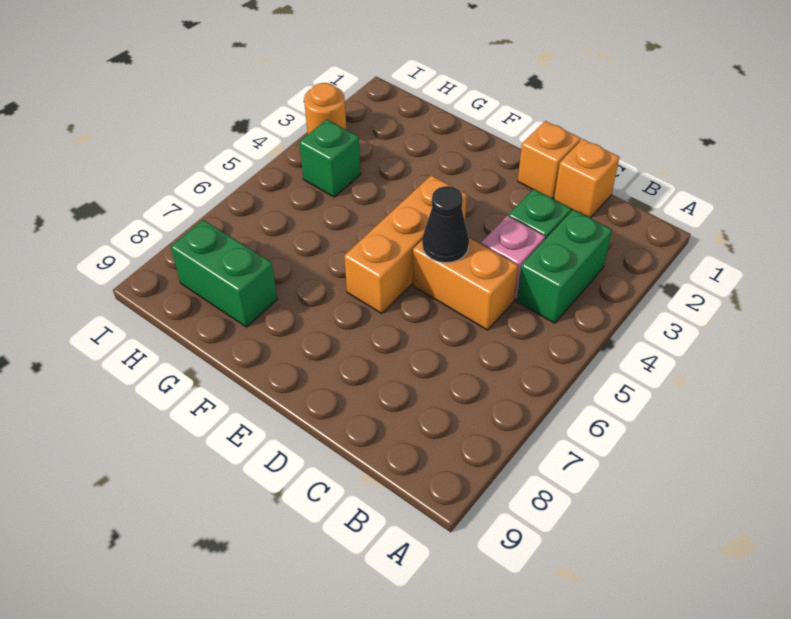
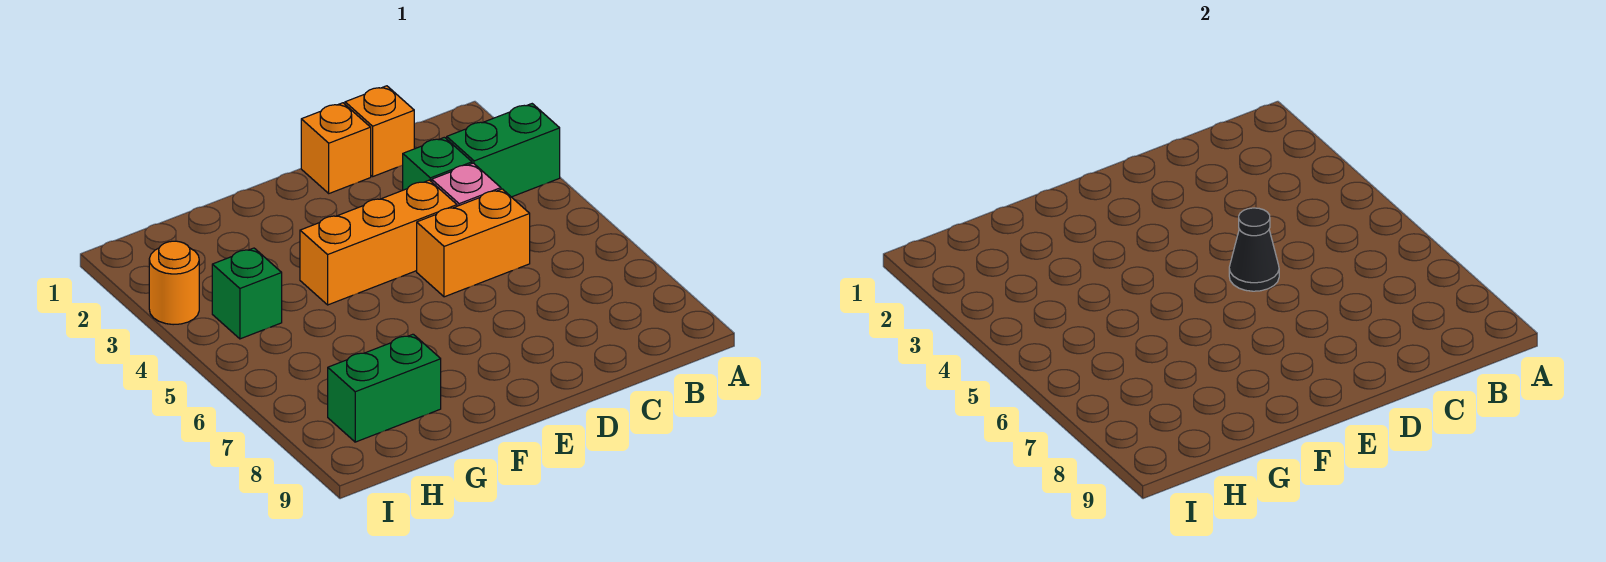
green 1x2 brick [517,210,612,323] -> green 1x2 brick turned to [447,104,560,197]
orange 1x3 brick [344,175,467,314] -> orange 1x3 brick turned to [300,180,457,305]

